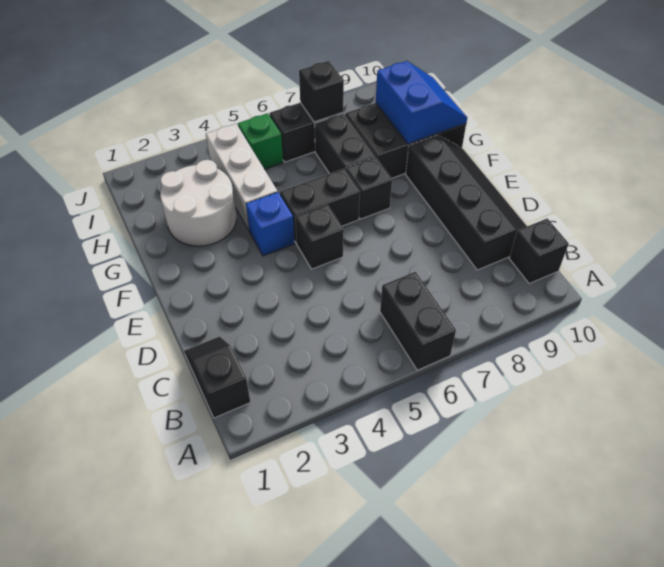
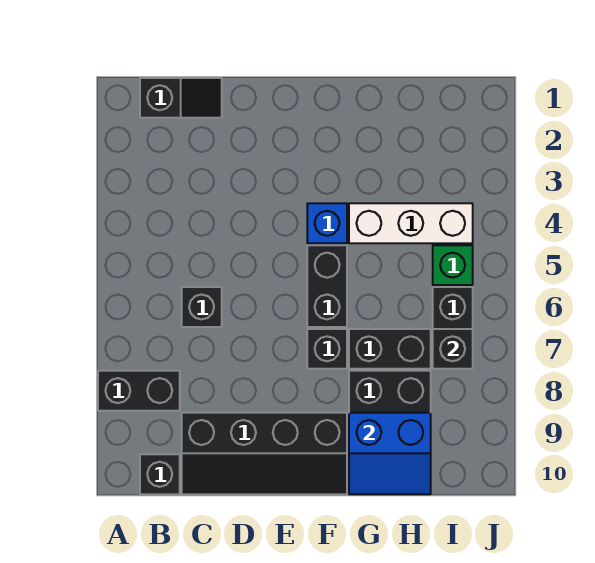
black 1x2 brick [380,272,456,370] -> black 1x2 brick moved to [98,371,180,411]
black 1x1 brick [295,205,344,269] -> black 1x1 brick moved to [182,287,222,327]
white 2x2 round brick [160,160,236,246] -> none

